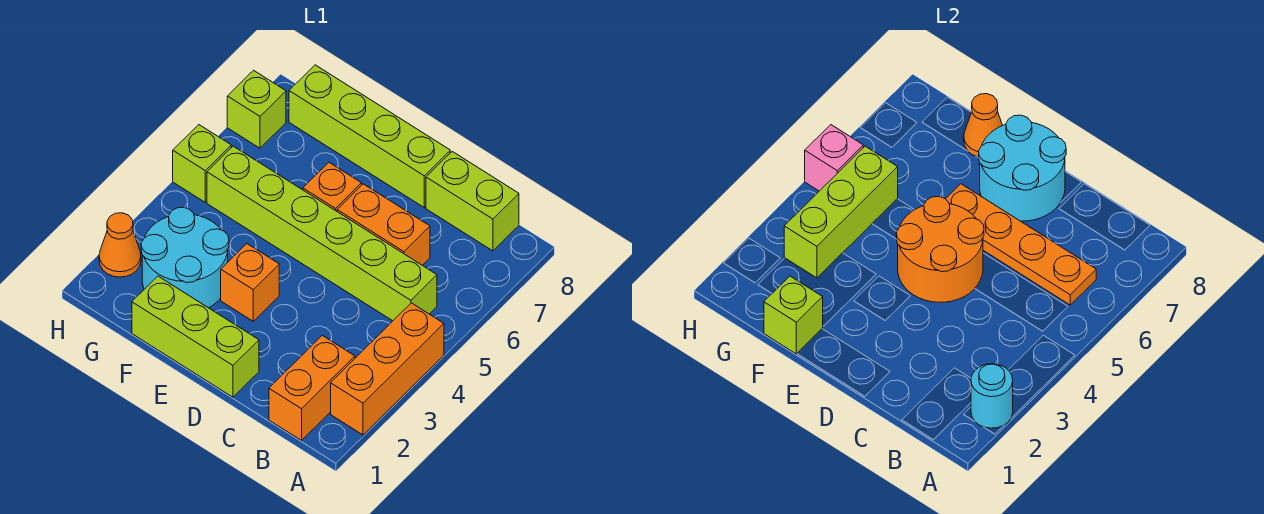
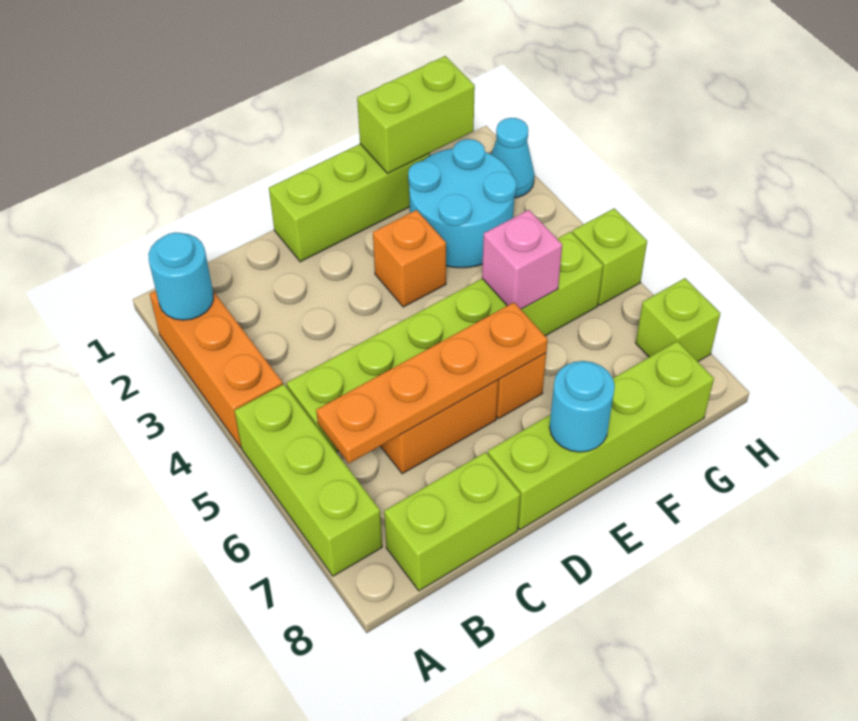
orange 1x2 brick [269,335,355,440] -> none
orange 2x2 round brick [896,196,984,302] -> none
cyan 2x2 round brick [979,115,1066,221] -> cyan 1x1 round brick [550,361,615,452]
lime 1x1 brick [764,276,823,354] -> lime 1x2 brick [357,56,475,174]
orange 1x1 cone [964,94,1003,157] -> none
lime 1x3 brick [784,146,898,278] -> lime 1x3 brick moved to [234,384,382,576]
orange 1x1 cone [99,213,141,277] -> cyan 1x1 cone [491,118,534,198]
pink 1x1 brick [805,125,863,191] -> pink 1x1 brick moved to [482,210,562,309]

